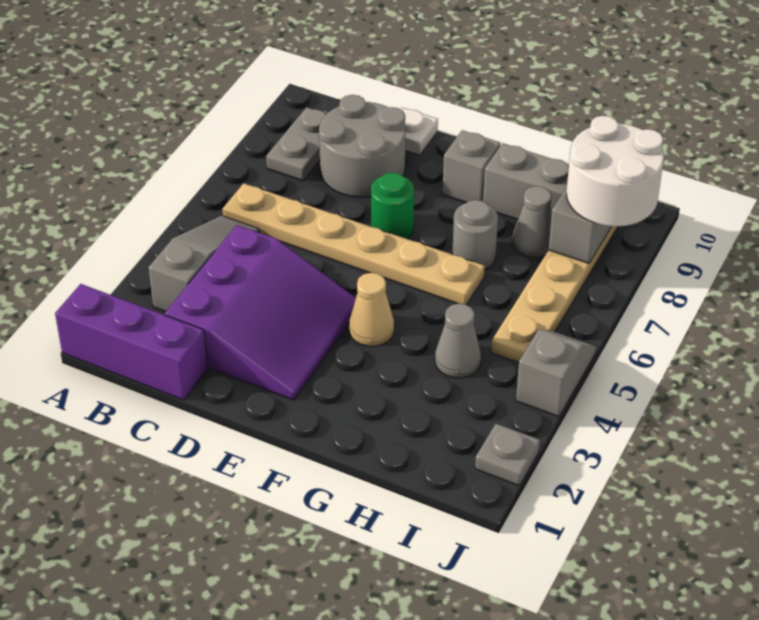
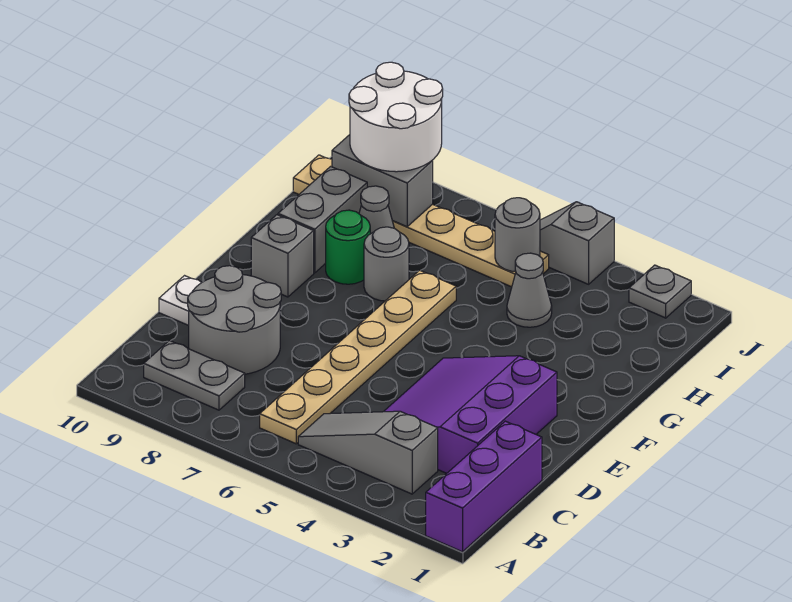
purple 3x3 slope [165,225,356,400] -> purple 3x3 slope turned to [384,356,557,473]
green 1x1 round brick [371,172,414,239] -> green 1x1 round brick moved to [326,210,370,284]
tan 1x1 cone [349,273,394,346] -> none
none -> grey 1x1 round brick [495,198,540,272]

